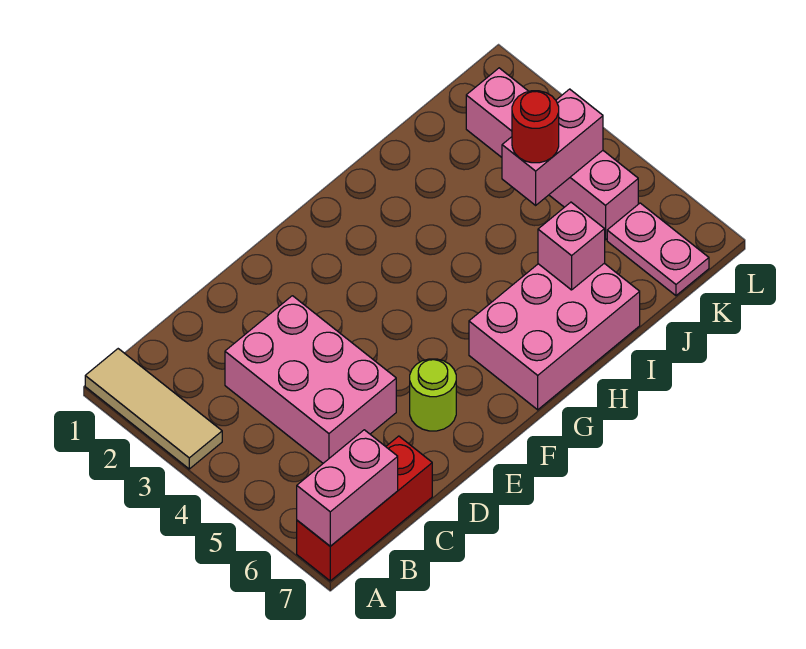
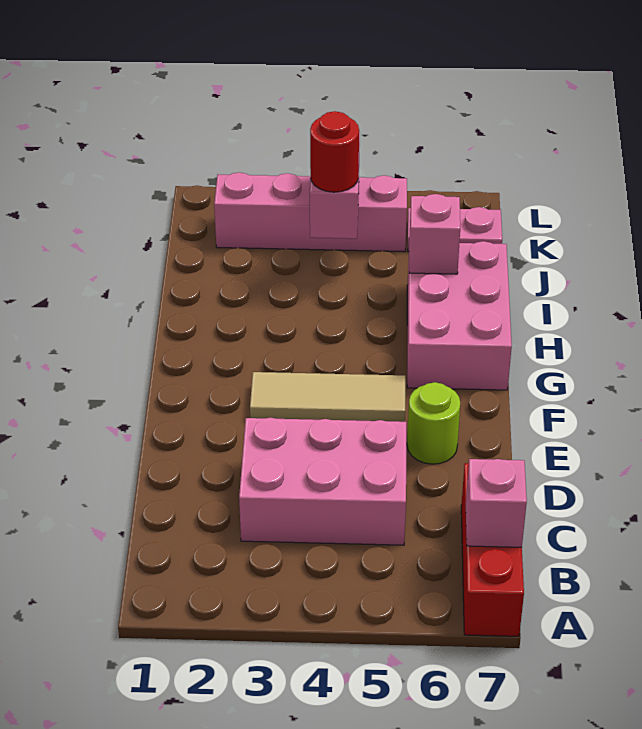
tan 1x3 tile [85,349,222,469] -> tan 1x3 tile moved to [250,372,405,422]
pink 1x2 brick [297,430,398,546] -> pink 1x1 brick [466,459,527,547]

